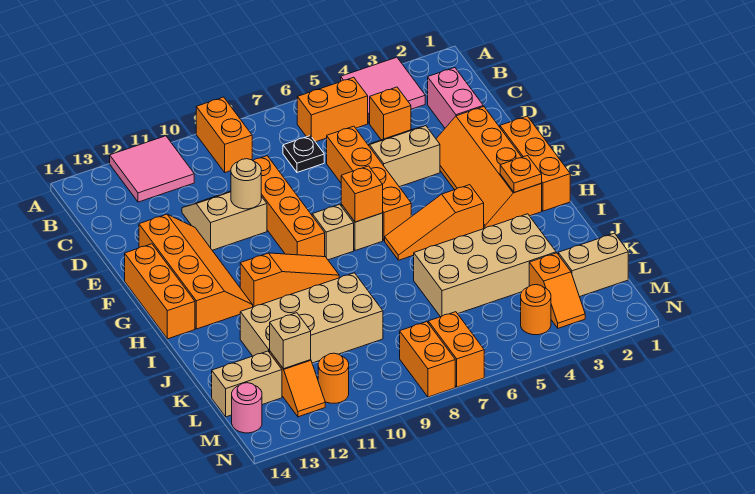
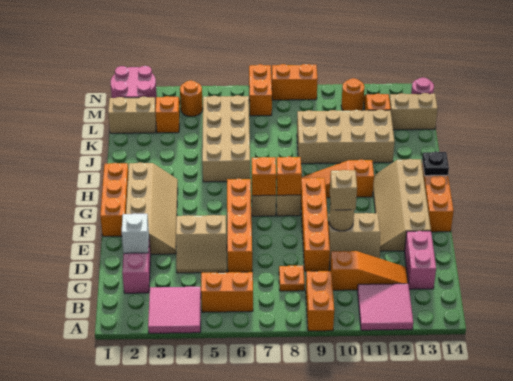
orange 1x1 brick [370,87,411,140] -> orange 1x1 brick moved to [276,157,302,195]
black 1x1 plate [283,136,324,172] -> black 1x1 plate moved to [422,151,449,176]
none -> pink 1x2 brick [405,231,436,289]
none -> white 1x1 brick [122,213,149,253]
orange 2x4 slope [436,106,542,229] -> tan 2x4 slope [126,162,178,254]
orange 2x4 slope [139,214,253,329] -> tan 2x4 slope [373,159,431,251]
orange 1x1 plate [500,156,542,193] -> orange 1x1 plate moved to [279,266,305,291]
orange 1x3 slope [385,185,484,260] -> orange 1x3 slope moved to [330,251,408,290]
tan 2x4 brick [414,214,556,317] -> tan 2x4 brick turned to [202,95,250,182]
tan 1x1 brick [270,313,311,369] -> tan 1x1 brick moved to [330,170,357,210]
none -> pink 2x2 round brick [111,66,157,104]
orange 1x2 brick [400,322,455,397] -> orange 1x2 brick turned to [272,64,318,100]

